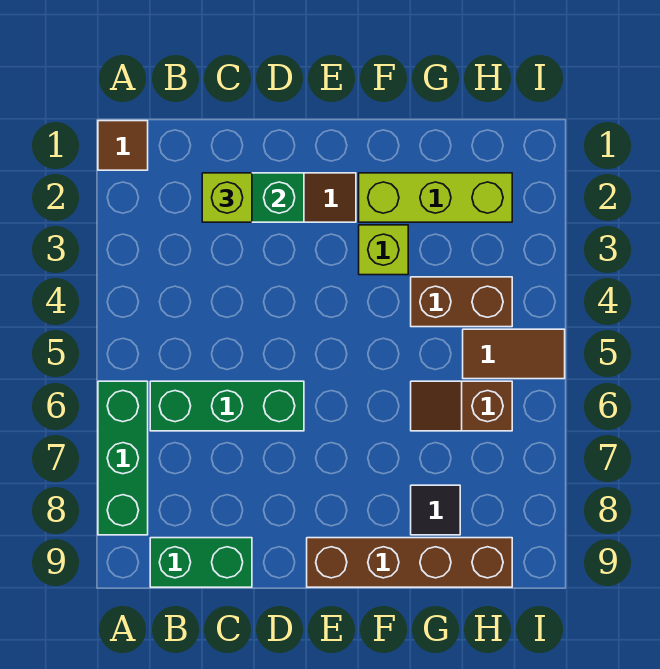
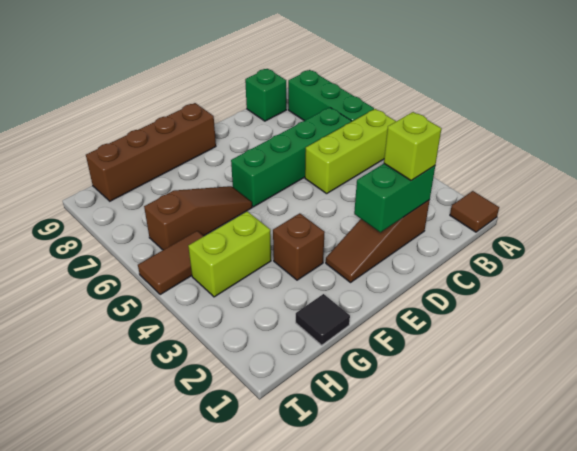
green 1x3 brick [150,381,304,431] -> green 1x4 brick [231,107,351,207]
green 1x2 brick [150,538,252,587] -> green 1x1 brick [245,69,286,121]
lime 1x3 brick [359,173,512,222] -> lime 1x3 brick moved to [305,109,396,194]
lime 1x1 brick [359,225,408,275] -> brown 1x1 brick [273,213,324,280]
brown 1x2 brick [411,277,512,327] -> lime 1x2 brick [188,211,271,297]
brown 1x2 slope [411,381,512,431] -> brown 1x3 slope [144,186,252,250]
black 1x1 tile [411,485,460,535] -> black 1x1 tile moved to [296,294,350,345]

